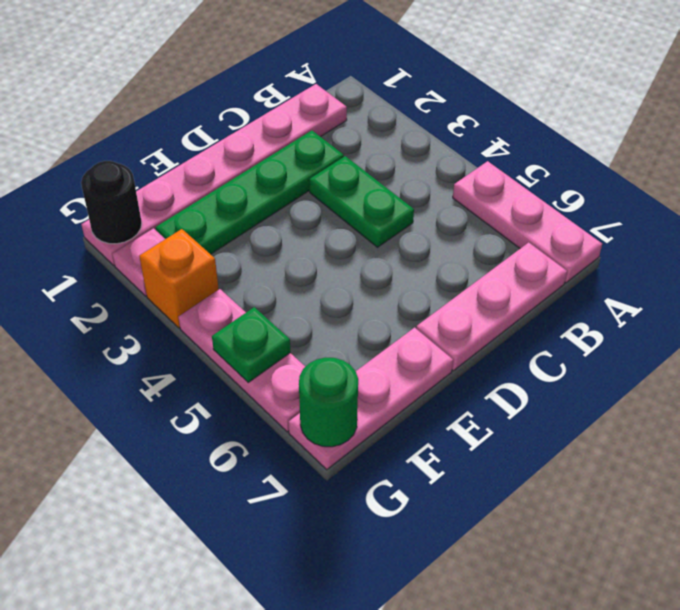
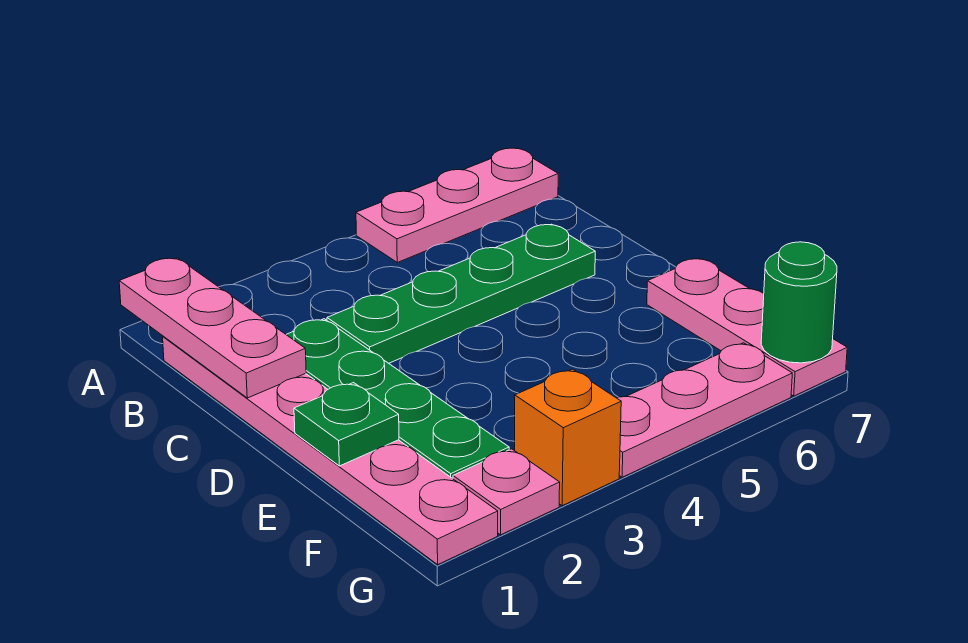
pink 1x3 plate [416,242,567,371] -> pink 1x3 plate moved to [119,258,306,398]
green 1x2 plate [309,156,414,247] -> green 1x4 plate [327,224,595,363]
black 1x1 round brick [81,161,142,244] -> none
green 1x1 plate [212,307,290,382] -> green 1x1 plate moved to [294,383,399,466]

